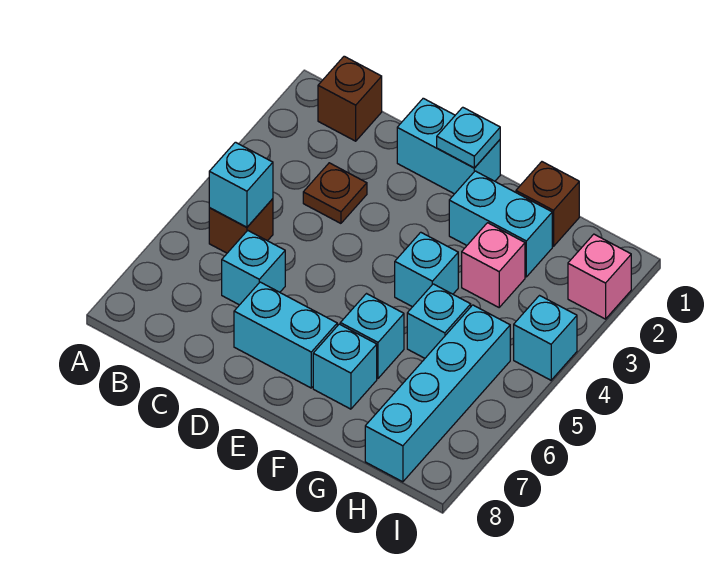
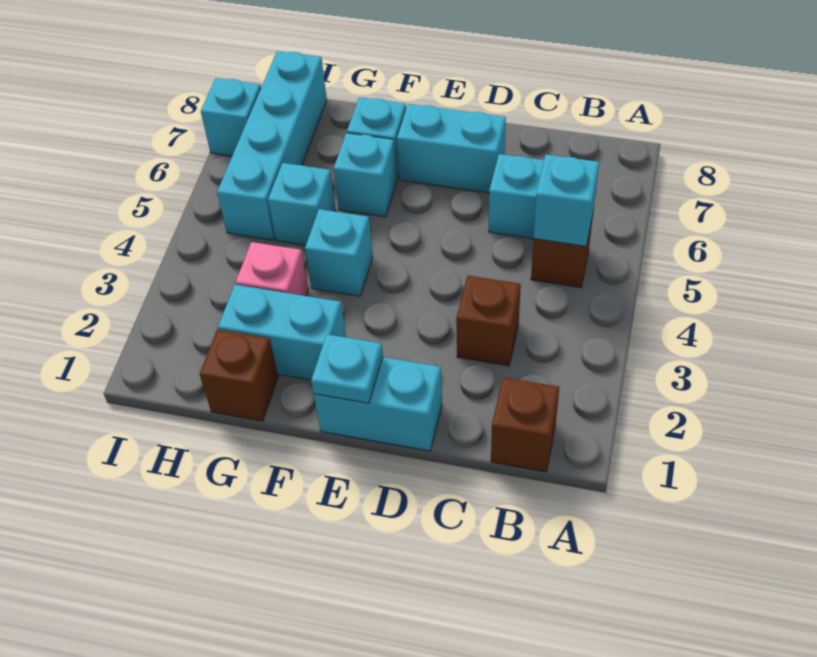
brown 1x1 plate [303,163,367,223] -> brown 1x1 brick [456,276,521,366]
pink 1x1 brick [568,234,631,319] -> none
cyan 1x1 brick [514,296,577,380] -> cyan 1x1 brick moved to [201,78,261,156]

